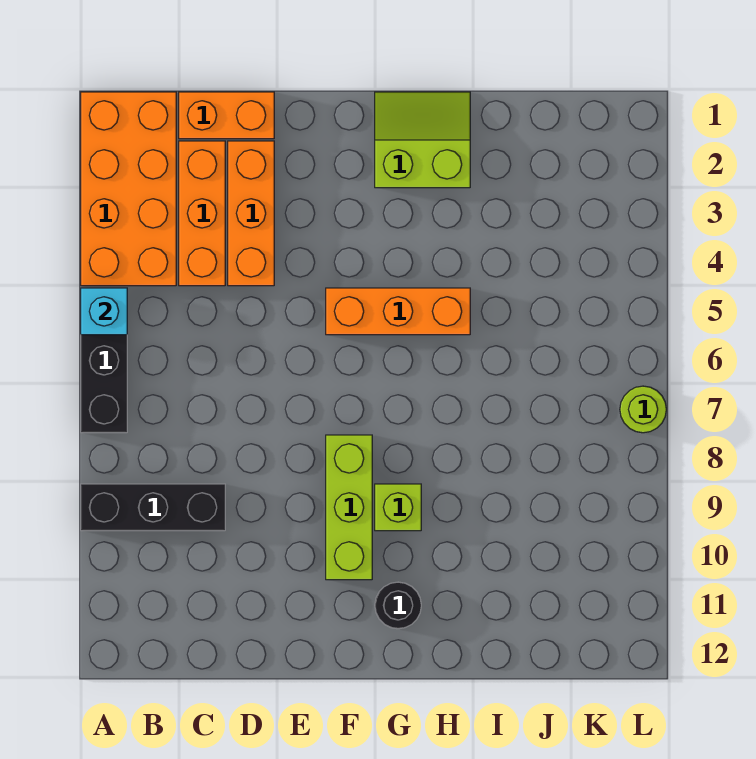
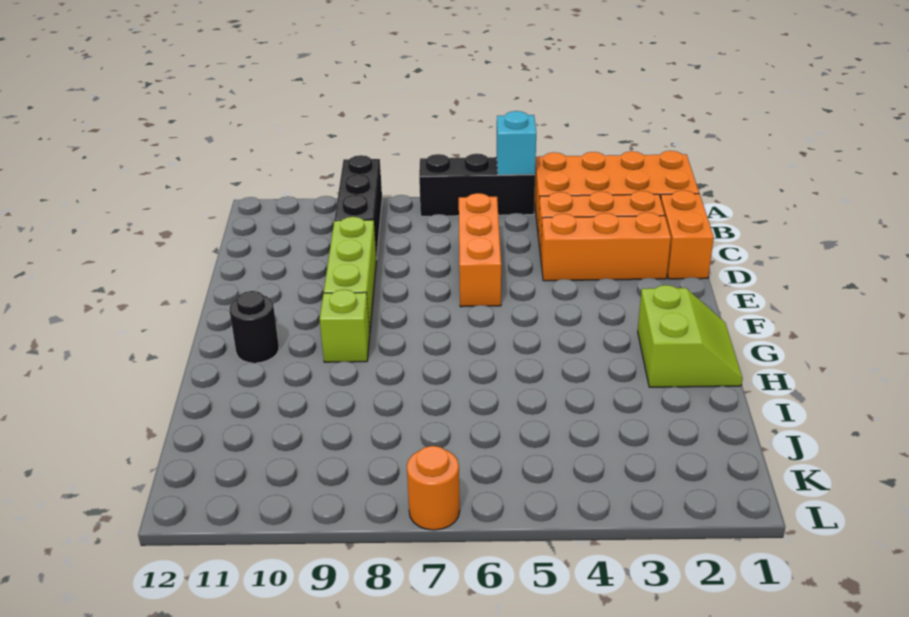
orange 1x3 brick [326,288,470,335] -> orange 1x3 brick moved to [459,193,501,307]
lime 1x3 brick [326,435,372,580] -> lime 1x3 brick turned to [324,217,376,331]
lime 1x1 round brick [620,386,666,433] -> orange 1x1 round brick [407,446,460,530]

